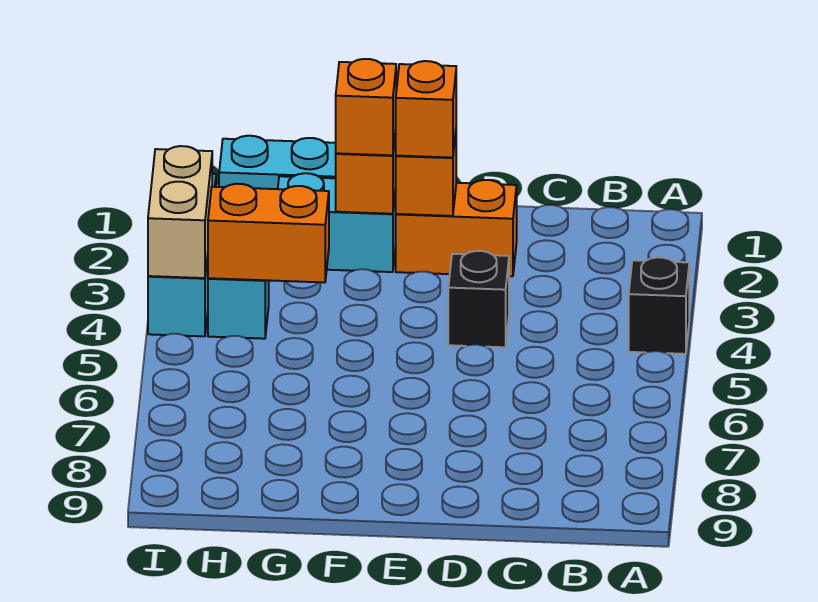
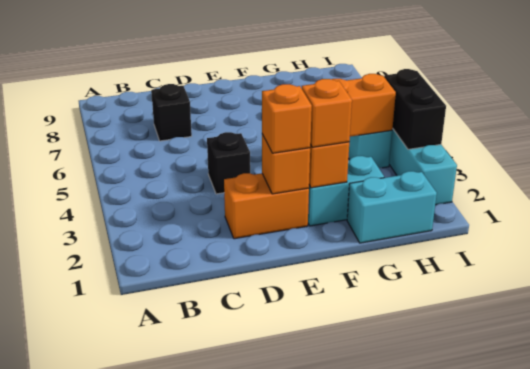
black 1x1 brick [629,257,689,354] -> black 1x1 brick moved to [151,84,192,141]
tan 1x2 brick [148,146,212,278] -> black 1x2 brick [384,69,446,149]

